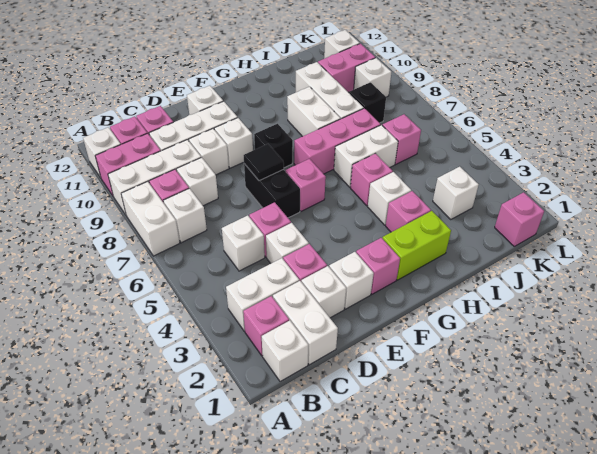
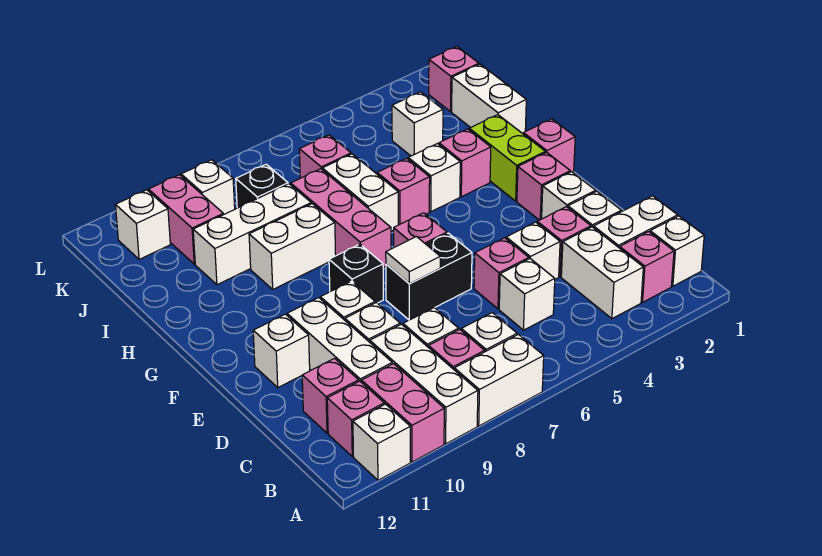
black 1x1 tile [244,144,284,181] -> white 1x1 tile [386,237,440,284]
none -> pink 1x1 brick [523,119,575,172]
none -> white 1x2 brick [452,64,526,134]

